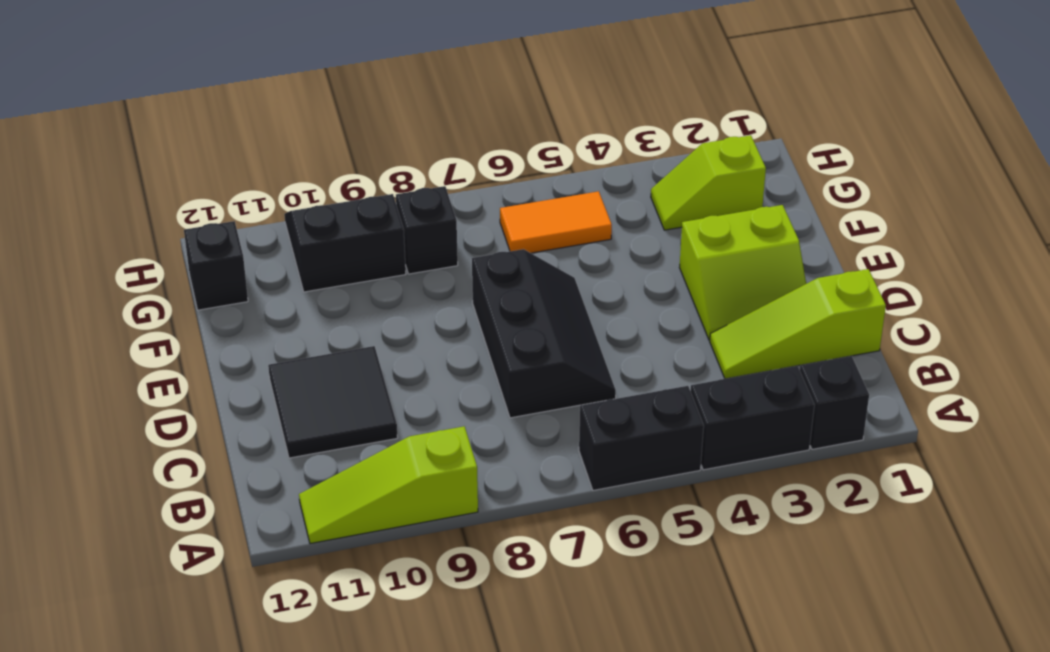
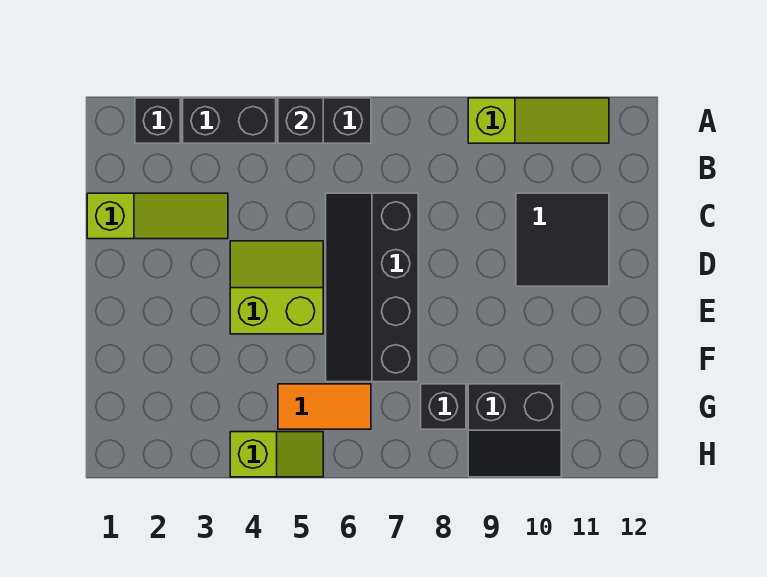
black 2x3 slope [472,249,616,418] -> black 2x4 slope [326,193,418,382]
lime 2x2 slope [680,205,806,340] -> lime 2x2 slope moved to [230,241,323,334]
lime 1x2 slope [651,135,766,230] -> lime 1x2 slope moved to [230,432,323,477]
black 1x1 brick [184,221,248,310] -> black 1x1 brick moved to [278,98,323,143]

